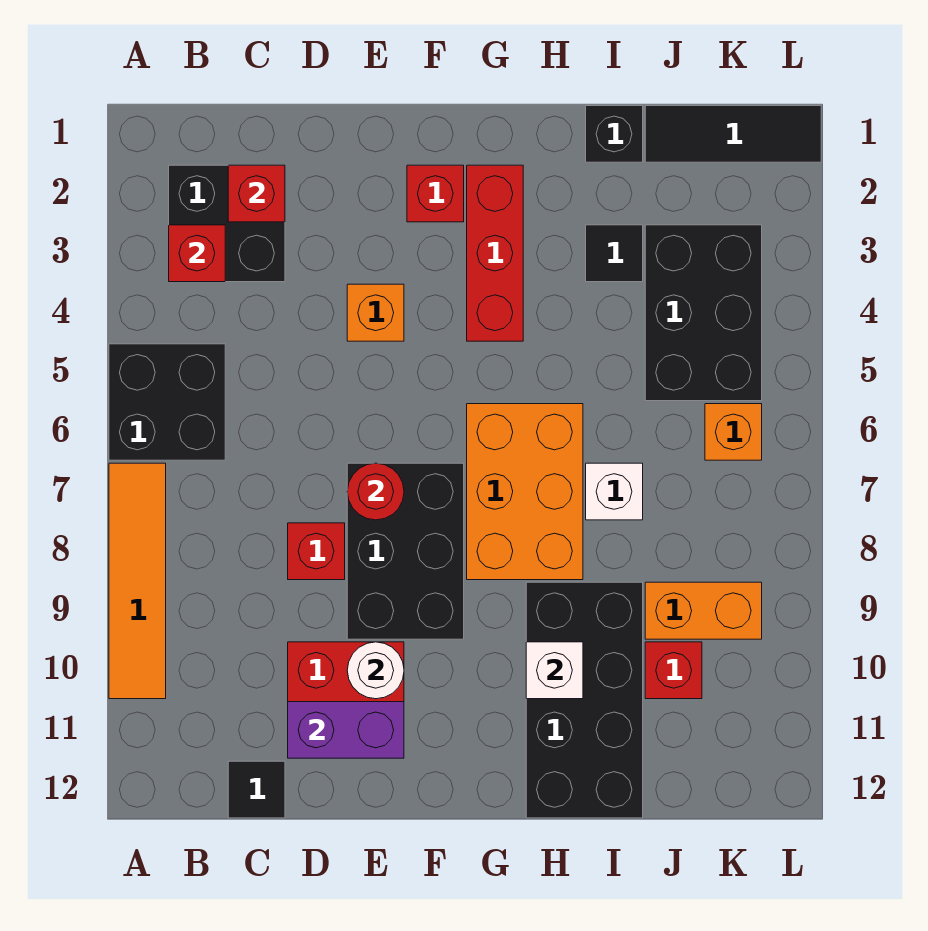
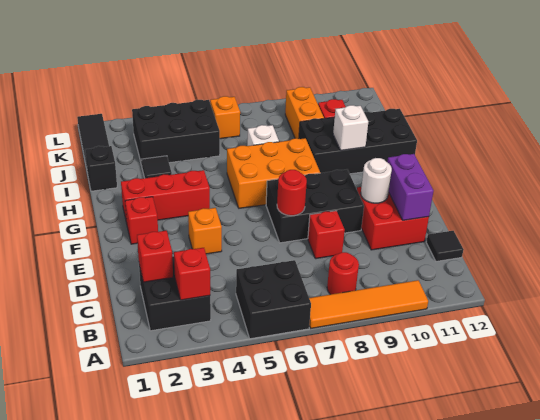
none -> red 1x1 round brick [327,252,359,294]

